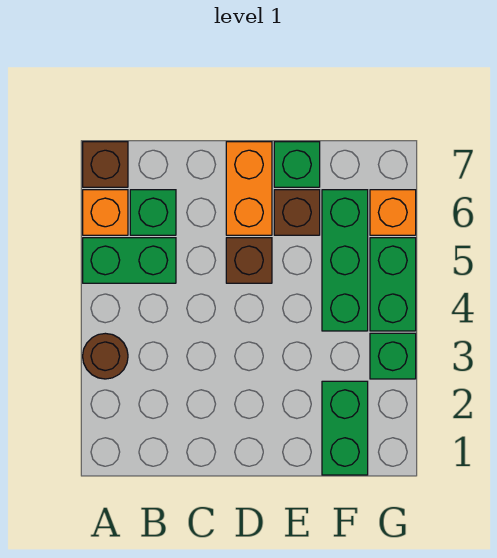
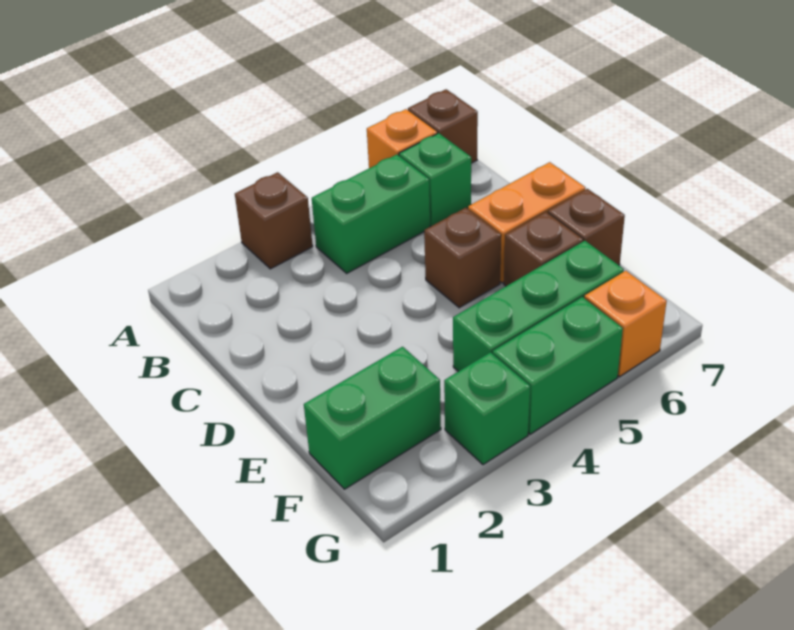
brown 1x1 round brick [83,333,128,379] -> brown 1x1 brick [235,172,313,269]
green 1x2 brick [83,238,176,283] -> green 1x2 brick turned to [312,154,430,273]
green 1x1 brick [274,142,320,187] -> brown 1x1 brick [548,189,625,265]

